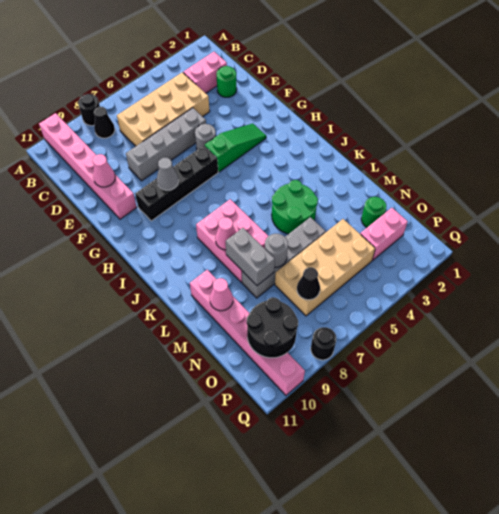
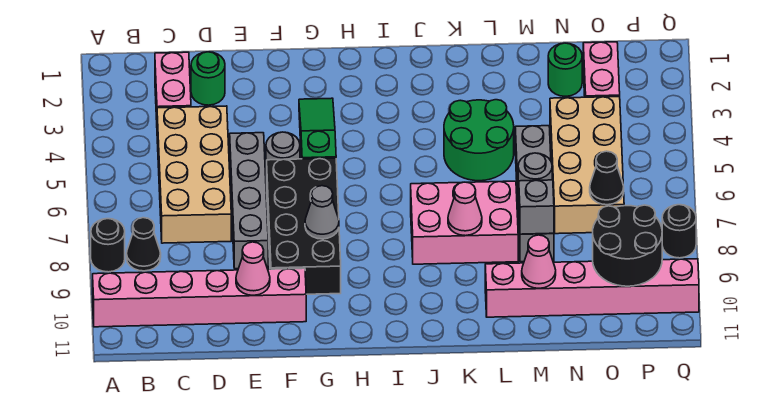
black 1x4 brick [135,145,218,221] -> black 2x4 brick [267,158,341,294]
grey 1x2 brick [226,228,275,285] -> grey 1x1 brick [519,180,554,234]

